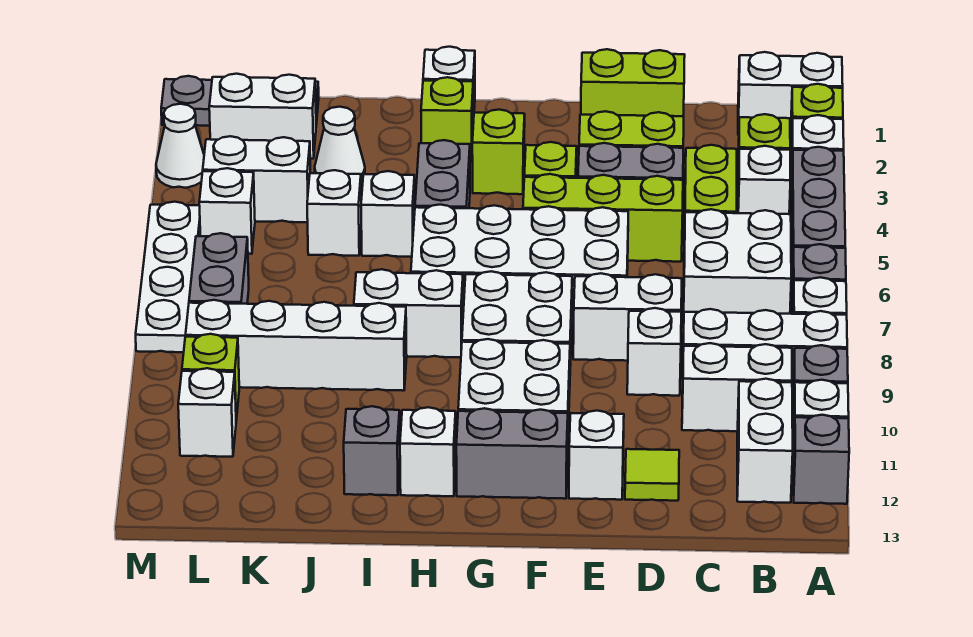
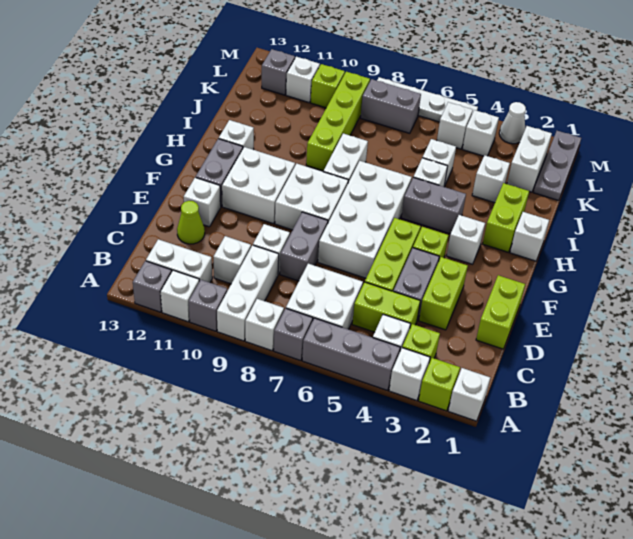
white 1x2 brick [738,52,843,136] -> white 1x1 brick [448,368,490,421]
white 1x2 brick [682,343,792,431] -> white 1x1 brick [213,236,251,284]
white 1x2 brick [573,273,682,361] -> grey 1x2 brick [280,212,328,281]
lime 1x1 tile [625,449,679,501] -> lime 1x1 cone [177,201,205,244]
lime 1x1 brick [472,110,525,194] -> white 1x1 brick [447,215,485,264]
lime 1x1 brick [421,77,473,162] -> lime 1x2 brick [483,183,529,252]
white 1x4 brick [186,300,407,391] -> lime 1x4 brick [306,72,370,171]
grey 1x1 brick [344,406,400,495] -> grey 1x1 brick moved to [262,49,295,95]
white 1x1 cone [315,107,365,183] -> white 1x1 brick [472,155,510,203]
white 1x2 brick [203,136,311,222] -> white 1x1 brick [463,110,499,156]

